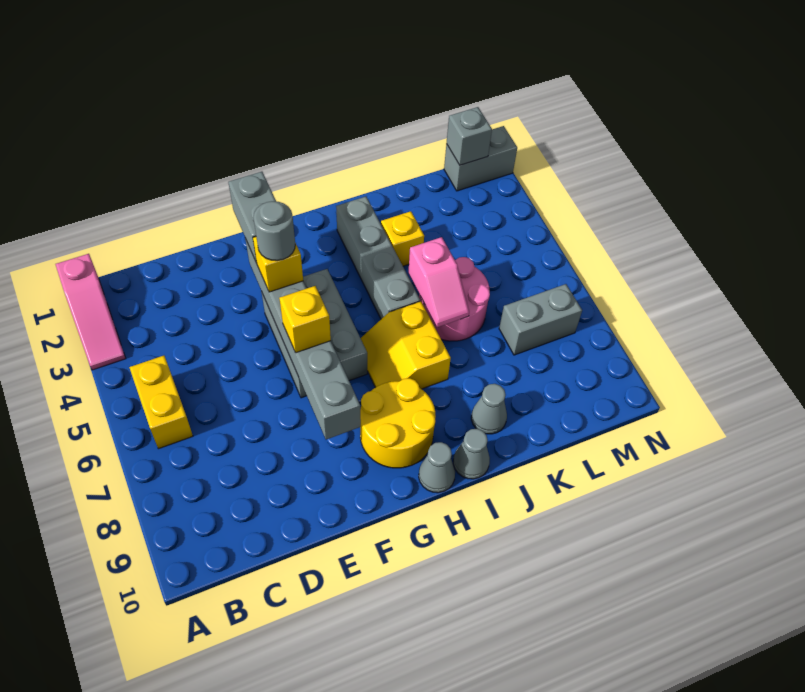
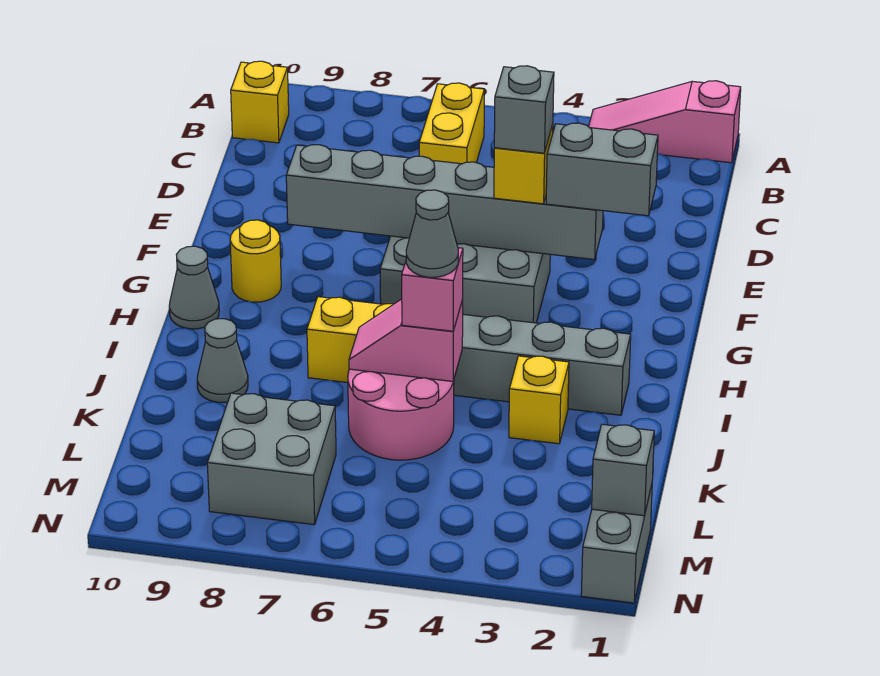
yellow 1x2 brick [129,356,193,449] -> yellow 1x2 brick turned to [419,83,484,164]
grey 1x1 round brick [253,201,295,261] -> grey 1x1 brick [494,66,554,153]
yellow 1x1 brick [279,286,331,353] -> yellow 1x1 brick moved to [231,61,289,143]
yellow 2x2 round brick [360,378,436,468] -> yellow 1x1 round brick [230,220,281,302]
grey 1x1 cone [453,429,490,479] -> grey 1x1 cone moved to [406,190,458,277]
none -> pink 1x1 brick [402,248,463,331]
grey 1x2 brick [499,284,582,355] -> grey 2x2 brick [207,393,336,525]

